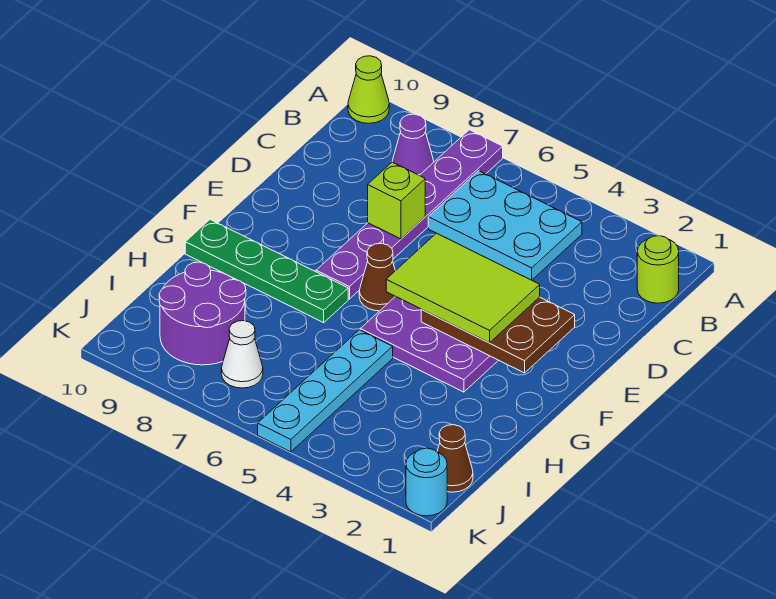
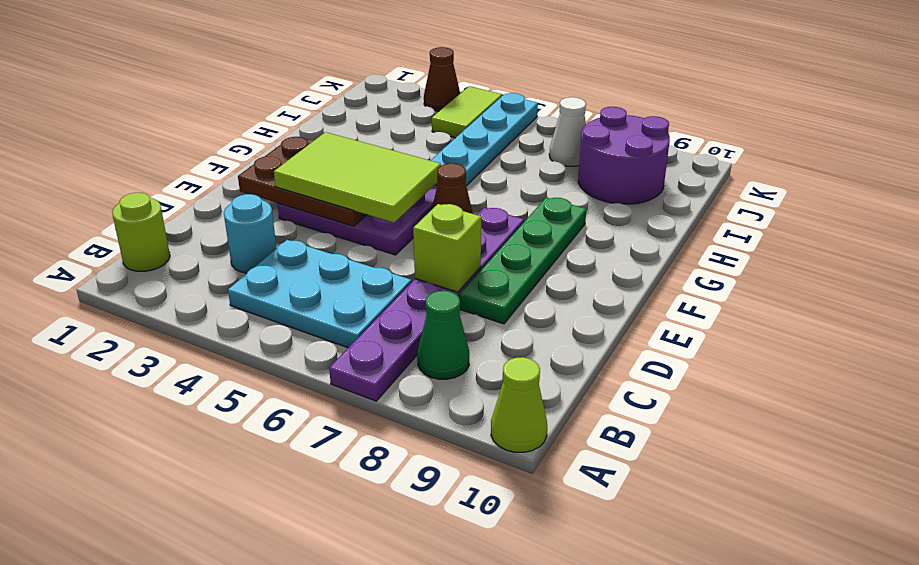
purple 1x1 cone [392,114,434,175] -> green 1x1 cone [417,291,469,379]
green 1x4 plate [185,220,348,323] -> green 1x4 plate turned to [460,198,586,324]
brown 1x1 cone [437,425,473,492] -> brown 1x1 cone moved to [424,47,460,111]
none -> lime 1x2 tile [432,86,502,138]
cyan 1x1 round brick [406,448,447,516] -> cyan 1x1 round brick moved to [224,194,277,273]

